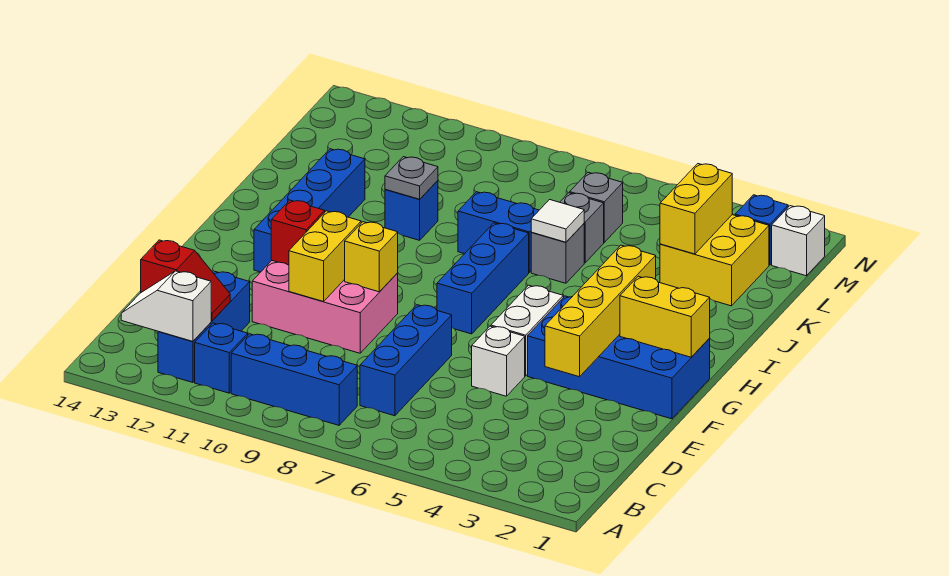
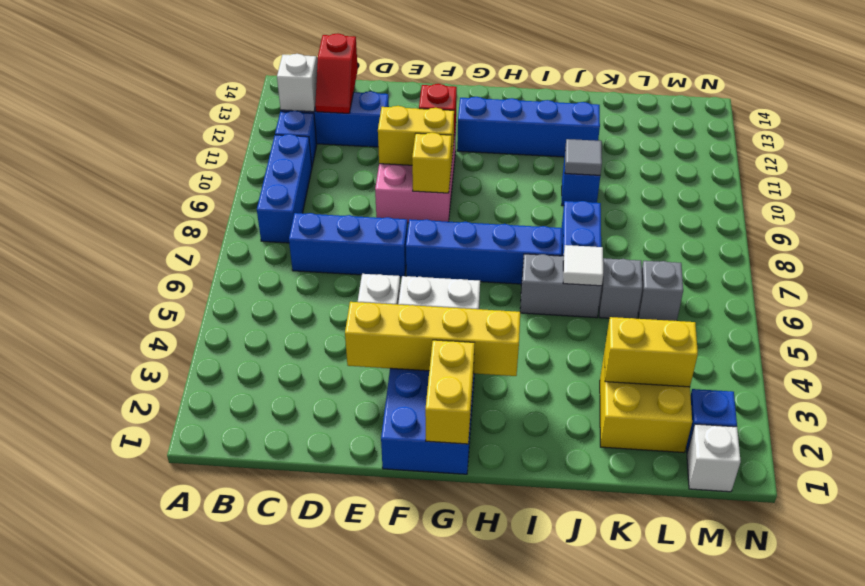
blue 1x3 brick [437,223,529,334] -> blue 1x4 brick [406,219,562,284]
grey 1x1 brick [531,224,584,283] -> grey 1x2 brick [520,254,602,318]
grey 1x1 plate [385,157,438,199] -> grey 1x1 tile [565,139,602,175]

